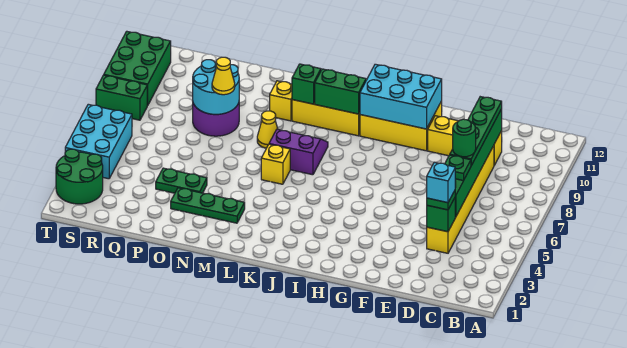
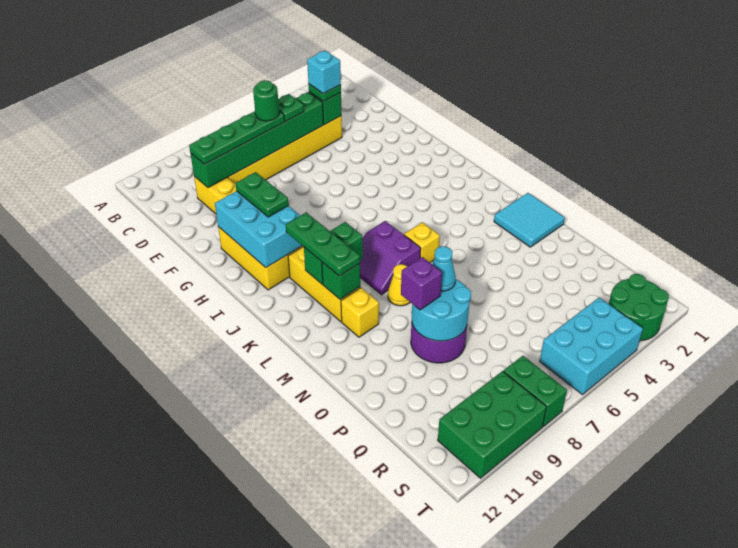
green 1x2 brick [315,69,366,114] -> green 1x2 brick turned to [304,222,363,284]
none -> cyan 2x2 tile [494,193,565,247]
green 1x3 plate [171,188,245,223] -> green 1x3 plate moved to [286,213,360,276]
green 1x2 plate [156,168,207,193] -> green 1x2 plate moved to [235,172,289,217]
yellow 1x1 cone [212,57,235,95] -> cyan 1x1 cone [432,246,456,291]
none -> purple 1x1 brick [401,257,442,310]

